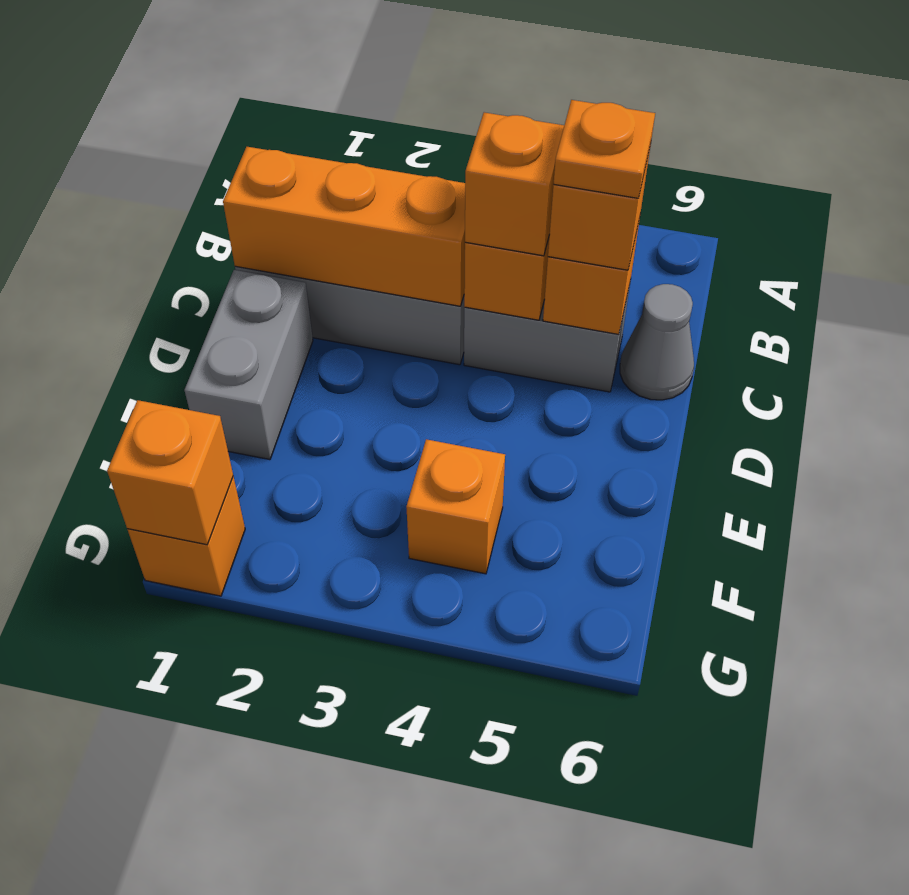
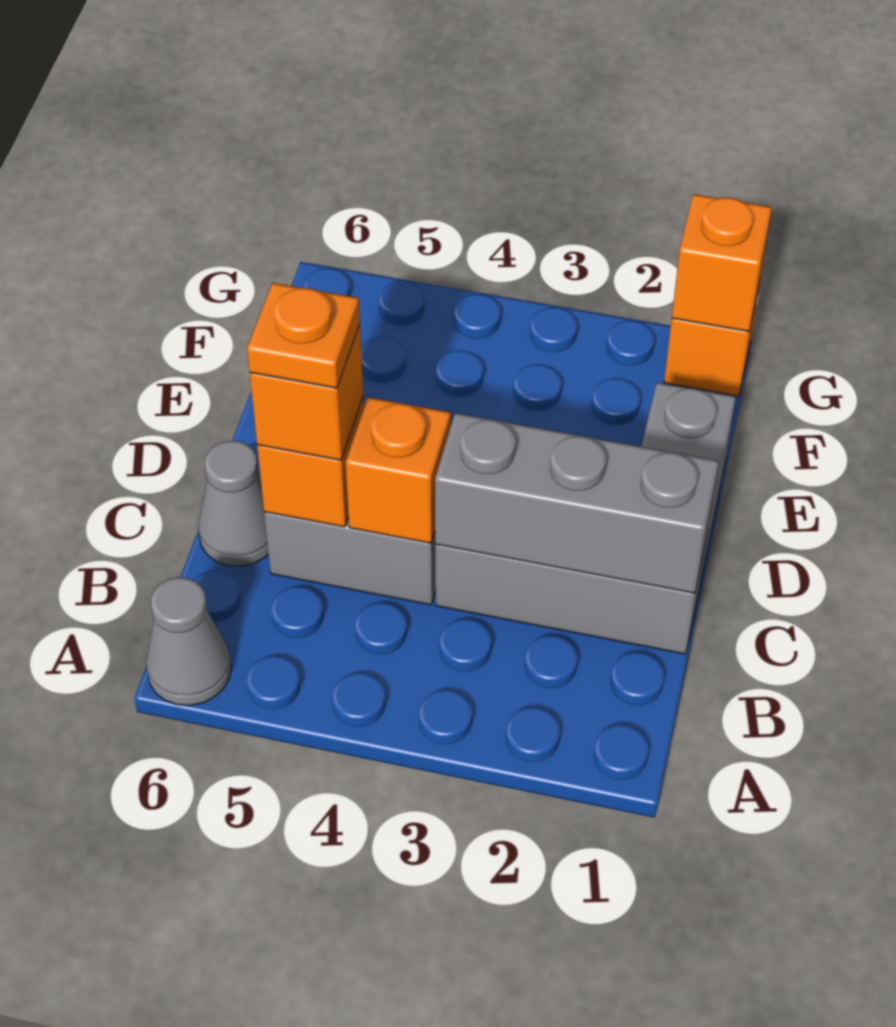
none -> grey 1x1 cone [146,577,231,706]
orange 1x3 brick [223,147,465,306] -> grey 1x3 brick [435,413,719,593]
orange 1x1 brick [465,112,564,256] -> none
orange 1x1 brick [406,439,505,574] -> none

